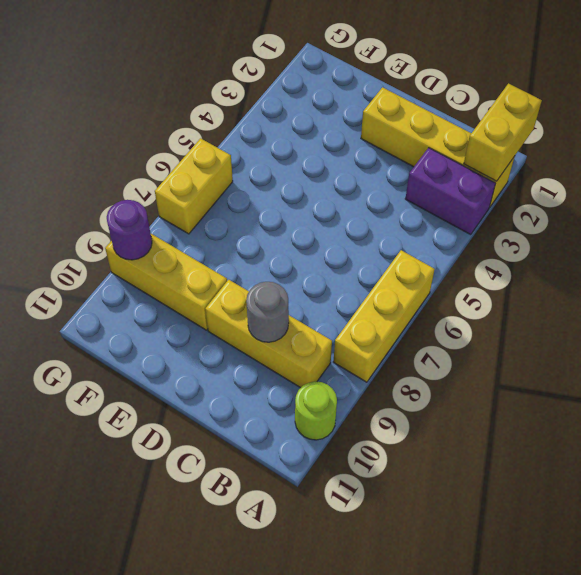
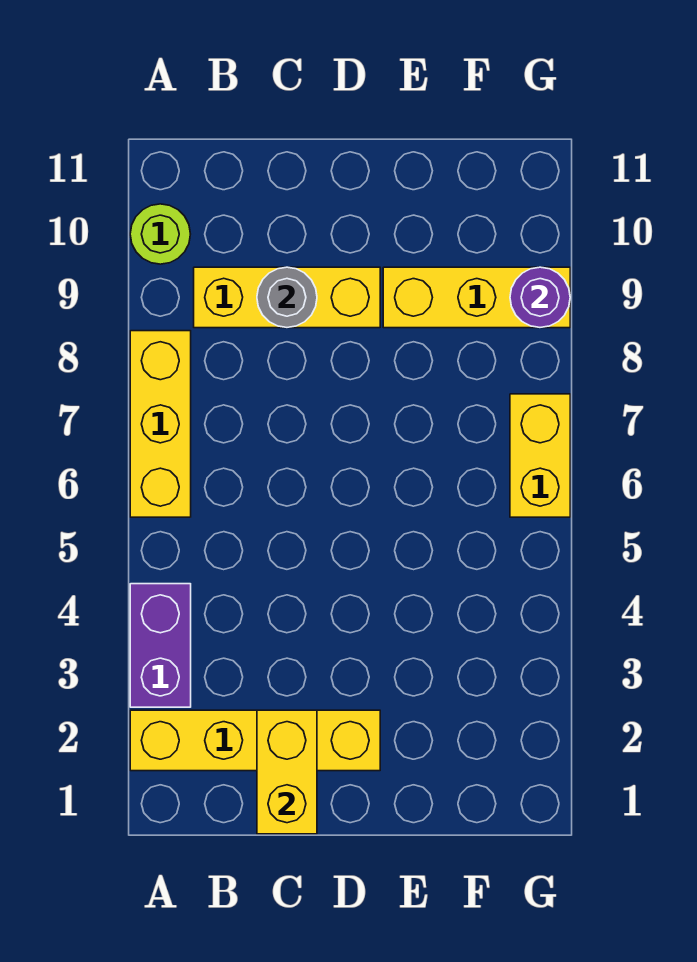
yellow 1x2 brick [464,84,542,181] -> yellow 1x2 brick moved to [257,710,317,834]
purple 1x2 brick [405,148,495,235] -> purple 1x2 brick turned to [130,584,191,707]

